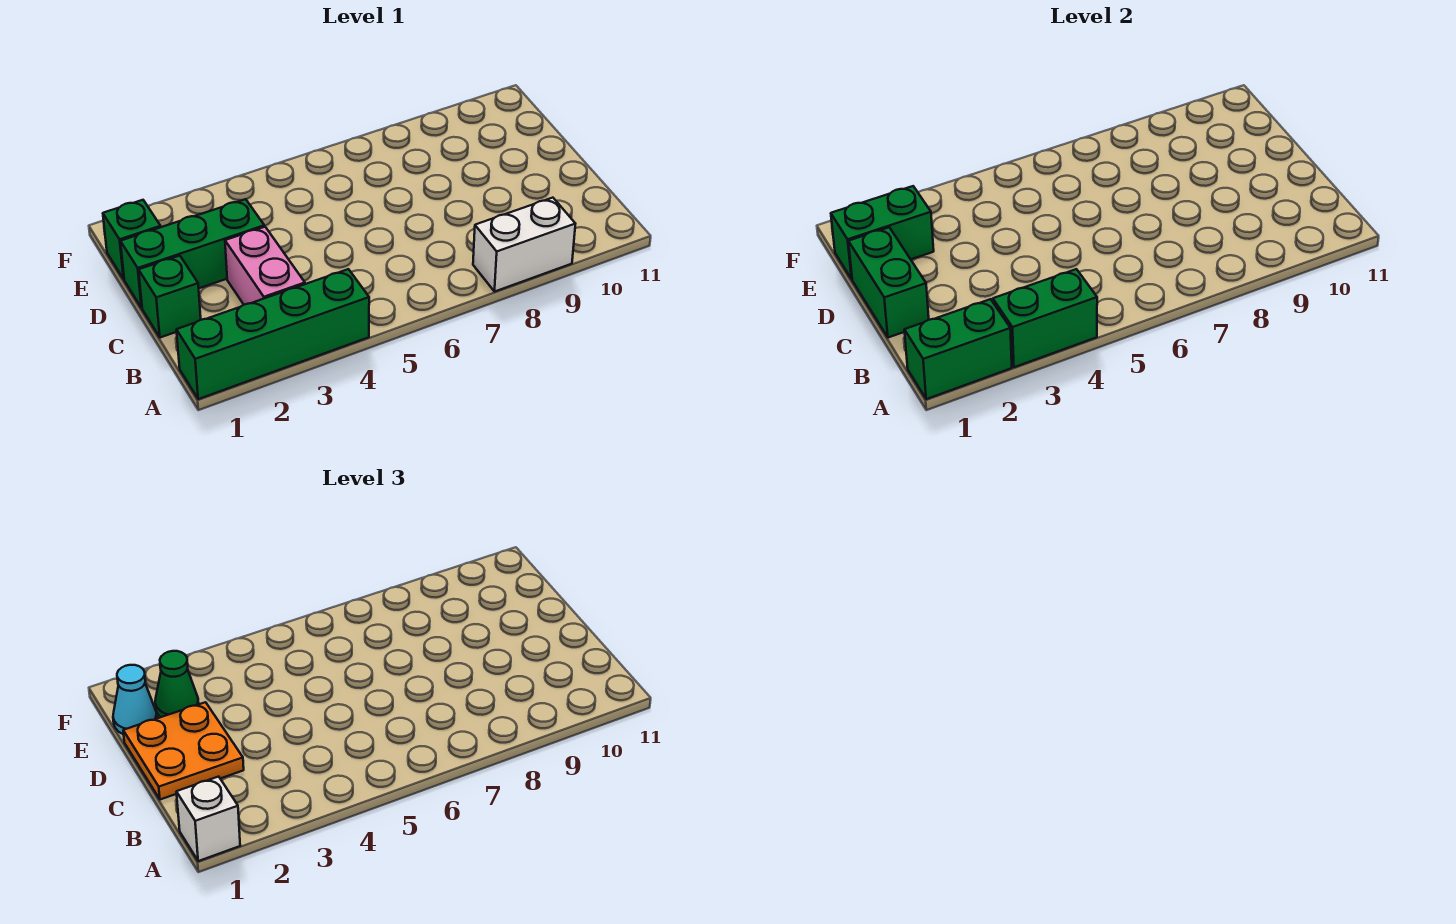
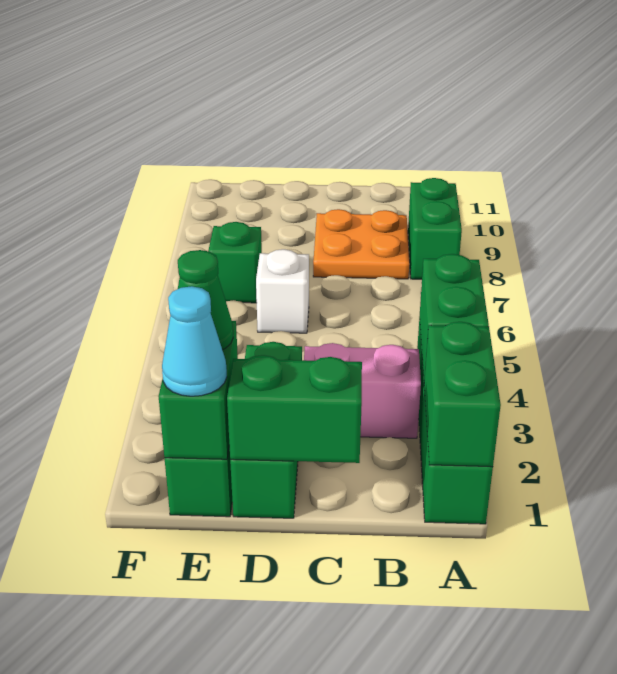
white 1x1 brick [177,777,240,861] -> white 1x1 brick moved to [256,249,309,333]
white 1x2 brick [473,198,575,291] -> green 1x2 brick [408,178,462,279]
green 1x1 brick [139,256,201,338] -> green 1x1 brick moved to [208,222,262,303]
orange 2x2 plate [123,702,244,800] -> orange 2x2 plate moved to [313,209,409,279]

